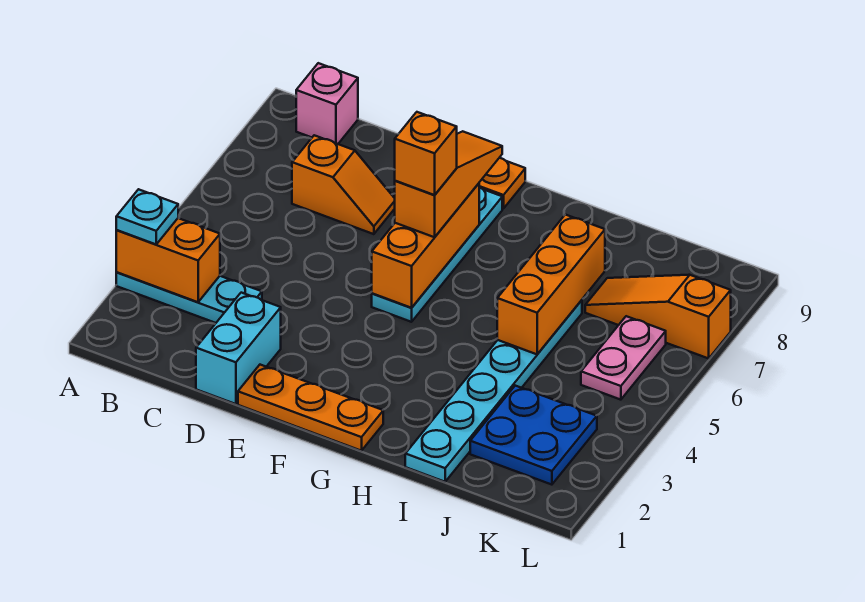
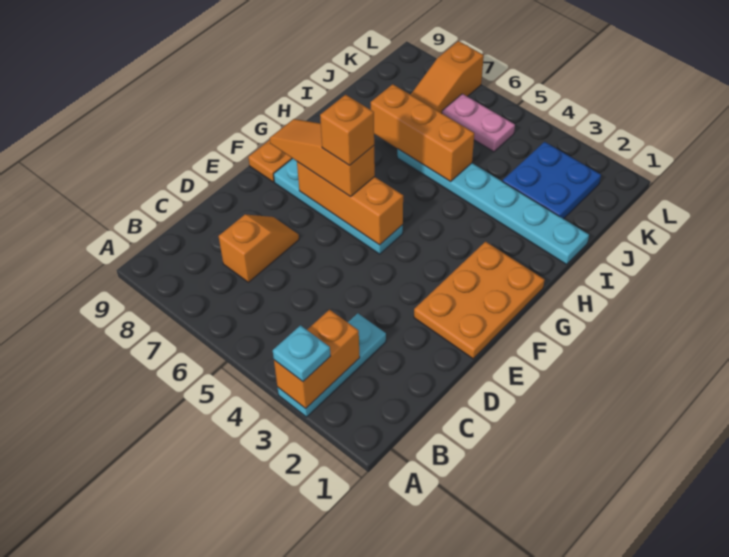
pink 1x1 brick [296,63,358,144] -> none
cyan 1x2 brick [196,293,281,404] -> none
orange 1x3 plate [238,365,383,451] -> orange 2x3 plate [414,242,545,359]

